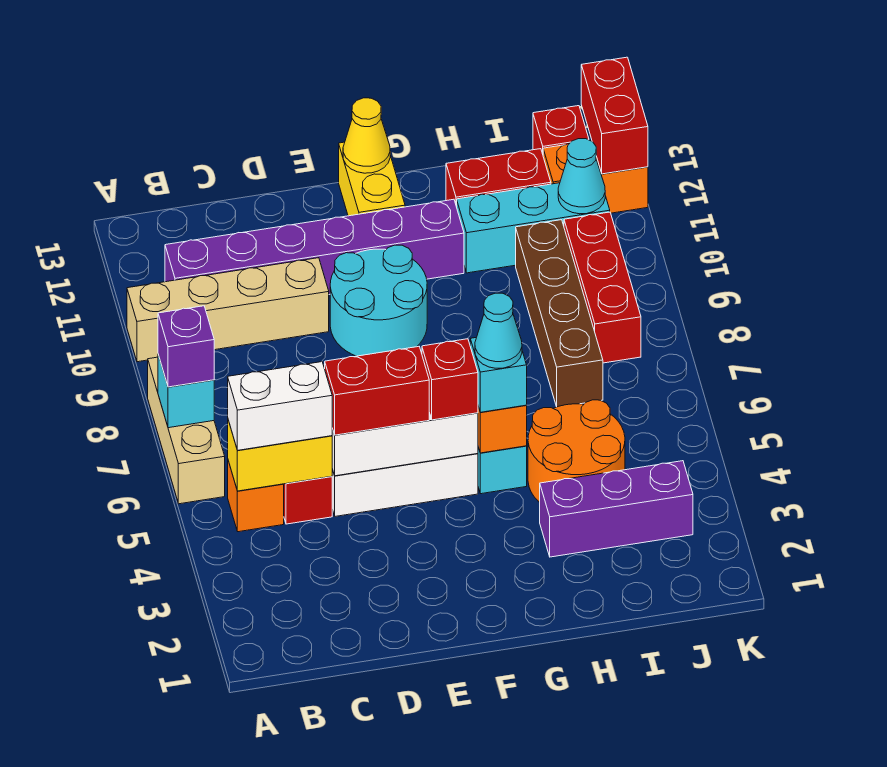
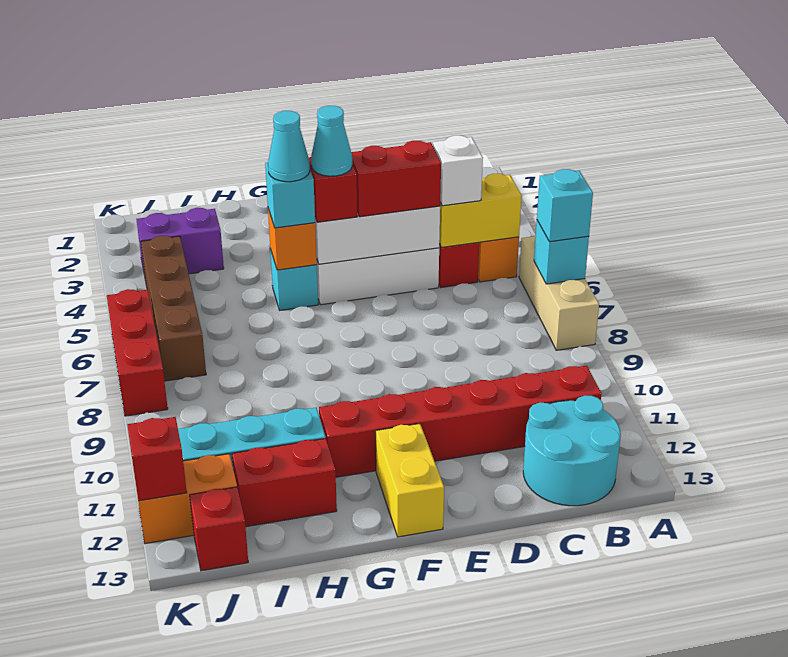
purple 1x1 brick [158,306,214,387] -> cyan 1x1 brick [537,169,593,242]
tan 1x4 brick [127,258,329,362] -> none
white 1x2 brick [228,362,332,451] -> white 1x1 brick [433,135,483,206]
purple 1x6 brick [165,199,464,295] -> red 1x6 brick [319,366,601,477]
cyan 2x2 round brick [330,245,427,356] -> cyan 2x2 round brick moved to [523,396,621,506]
yellow 1x1 cone [343,98,390,173] -> none
purple 1x3 brick [540,461,693,557] -> purple 1x2 brick [136,208,224,275]
orange 2x2 round brick [528,400,625,502] -> none
brown 1x4 brick [516,220,603,407] -> brown 1x4 brick moved to [141,236,206,381]
red 1x3 brick [564,212,641,363] -> red 1x3 brick moved to [107,289,168,416]
cyan 1x1 cone [558,139,605,214] -> cyan 1x1 cone moved to [311,106,352,176]
red 1x2 brick [581,57,648,174] -> red 1x1 brick [127,417,187,501]

